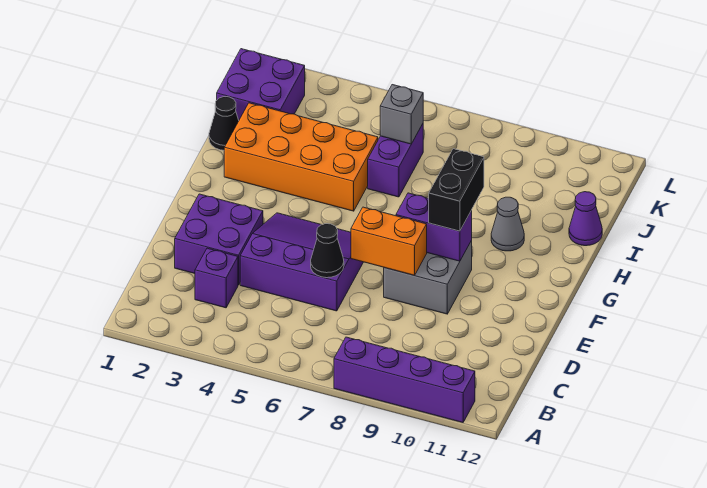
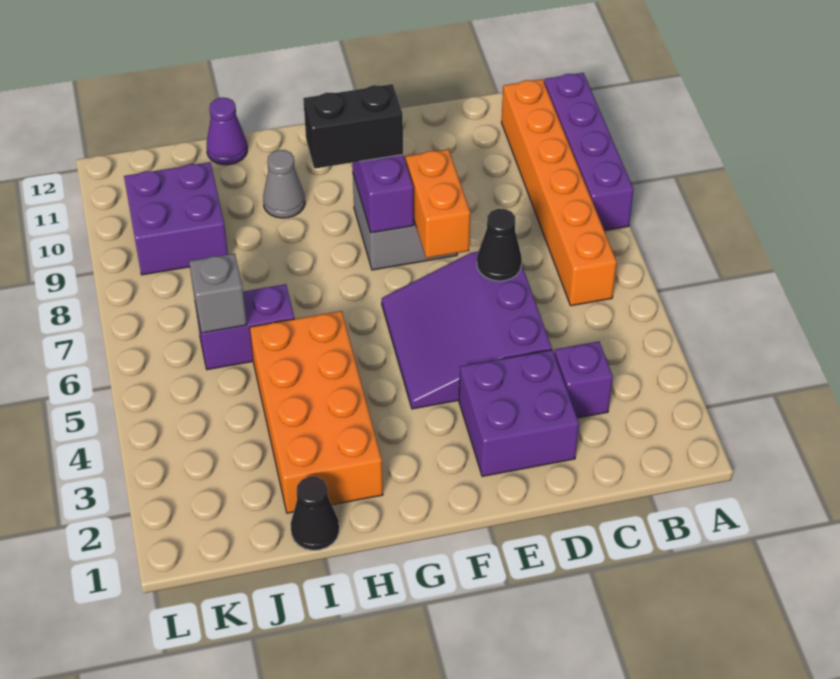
none -> orange 1x6 brick [502,79,617,306]
purple 2x2 brick [217,49,305,120] -> purple 2x2 brick moved to [124,162,228,275]

